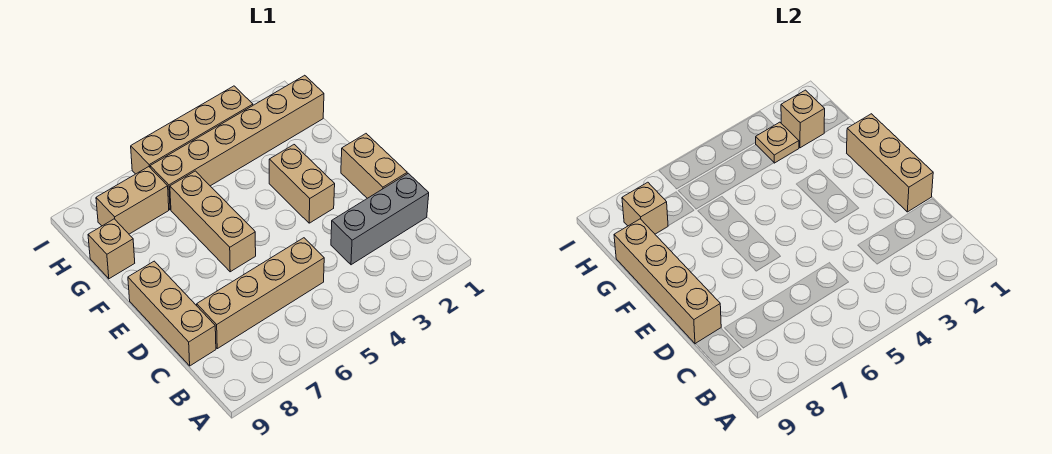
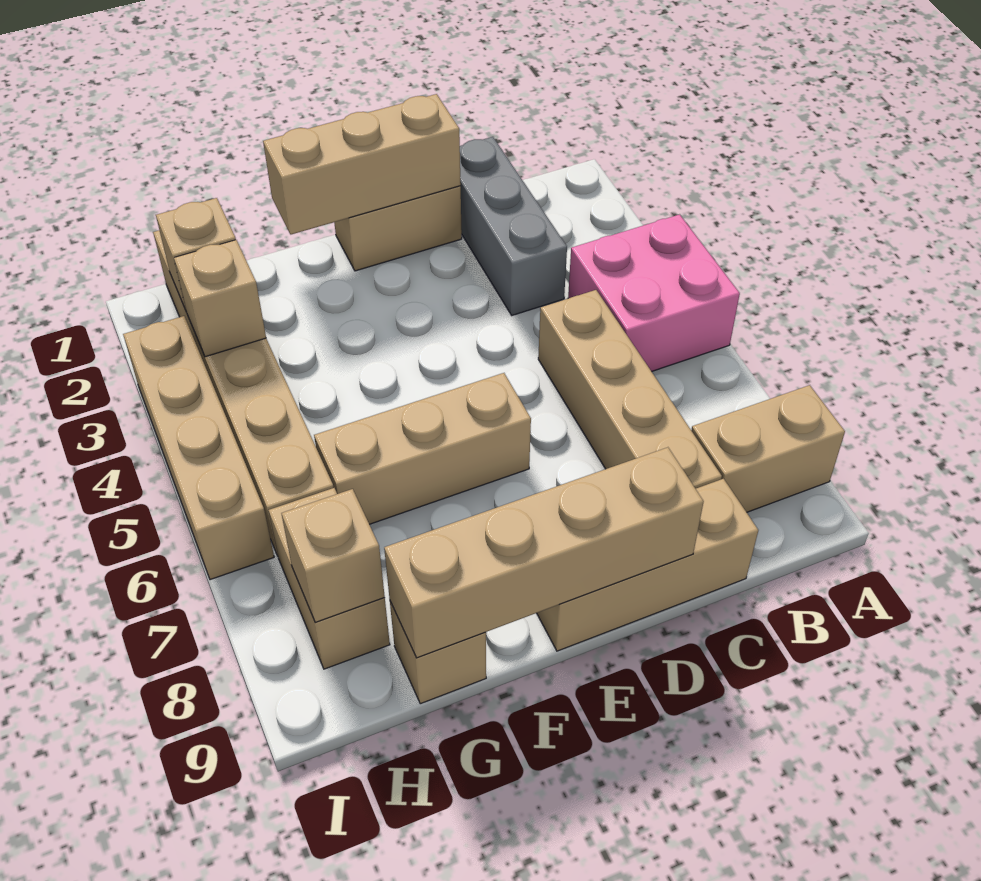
none -> pink 2x2 brick [568,214,740,372]
tan 1x2 brick [269,145,335,223] -> tan 1x2 brick moved to [691,385,845,512]
tan 1x1 plate [755,122,799,163] -> tan 1x1 brick [174,240,266,357]

